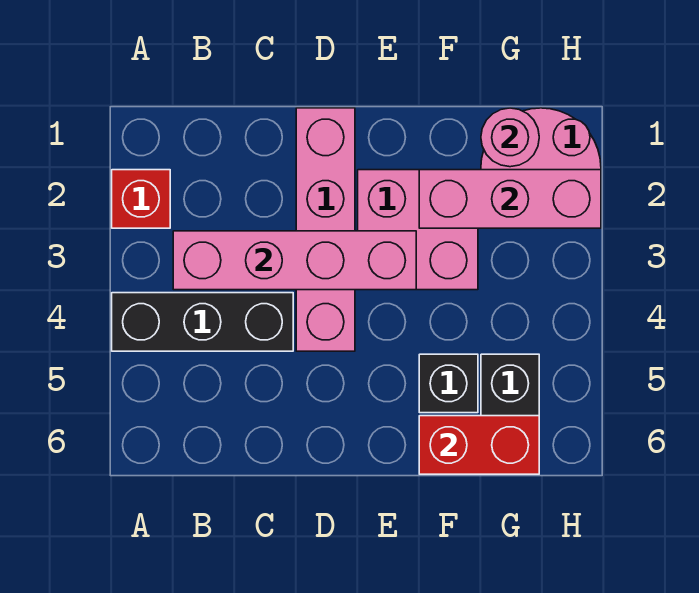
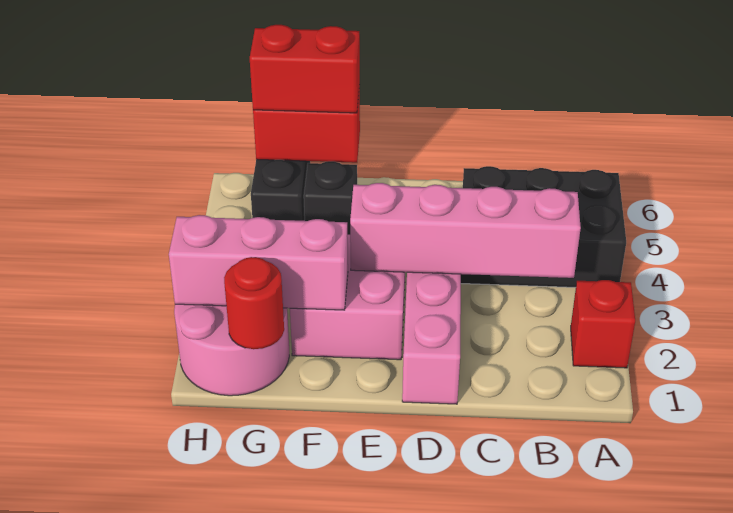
black 1x3 brick [112,293,293,351] -> black 2x3 brick [461,166,626,287]
none -> red 1x2 brick [250,25,360,113]
pink 1x1 round brick [481,108,539,167] -> red 1x1 round brick [224,257,284,349]

